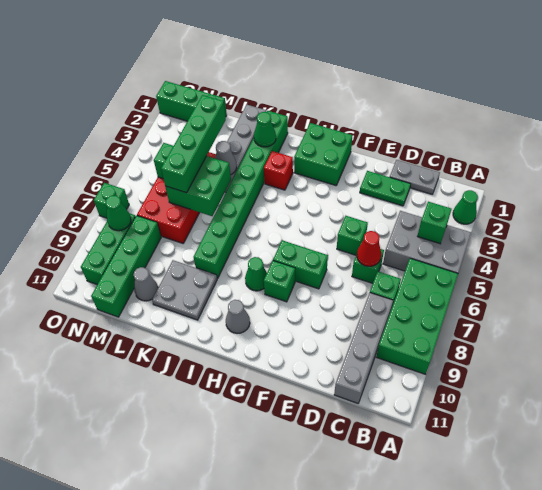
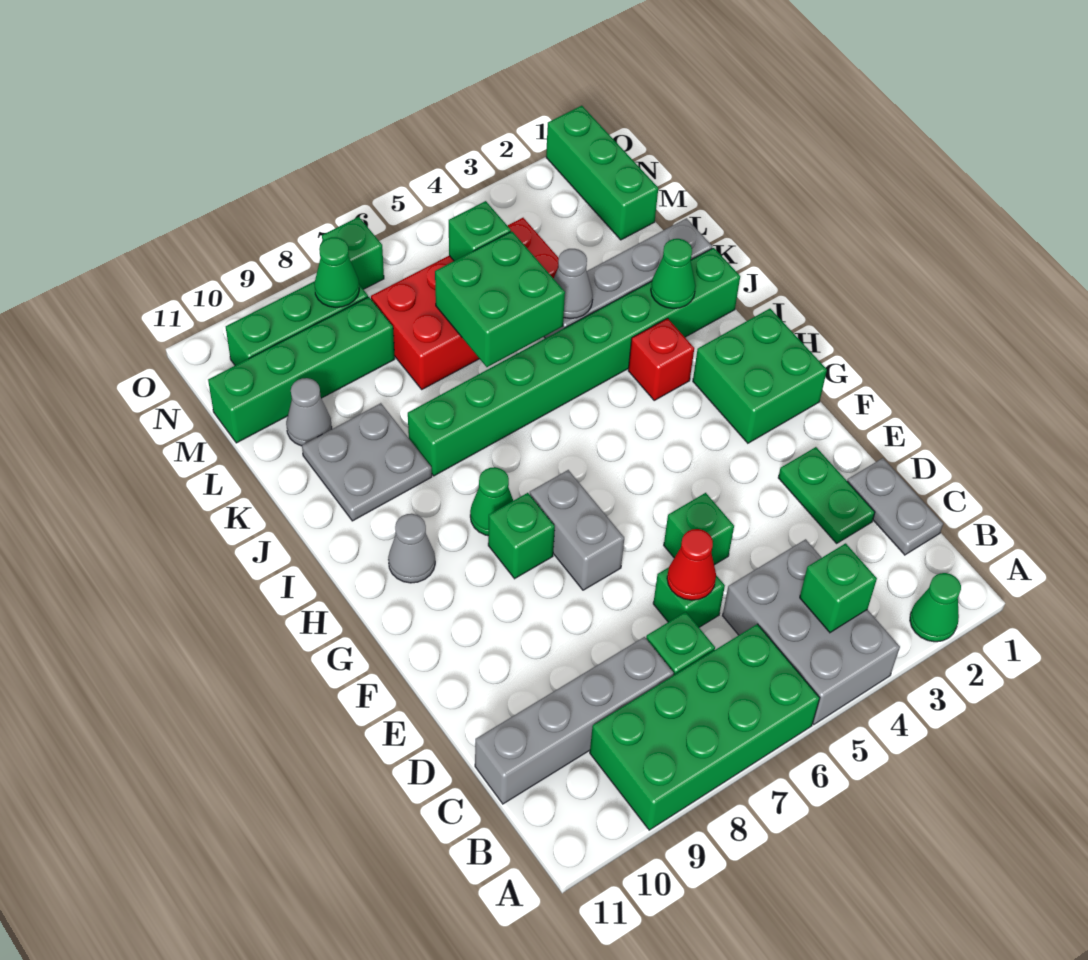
green 1x2 brick [273,240,328,289] -> grey 1x2 brick [530,470,624,590]
green 1x4 brick [161,95,226,193] -> none

